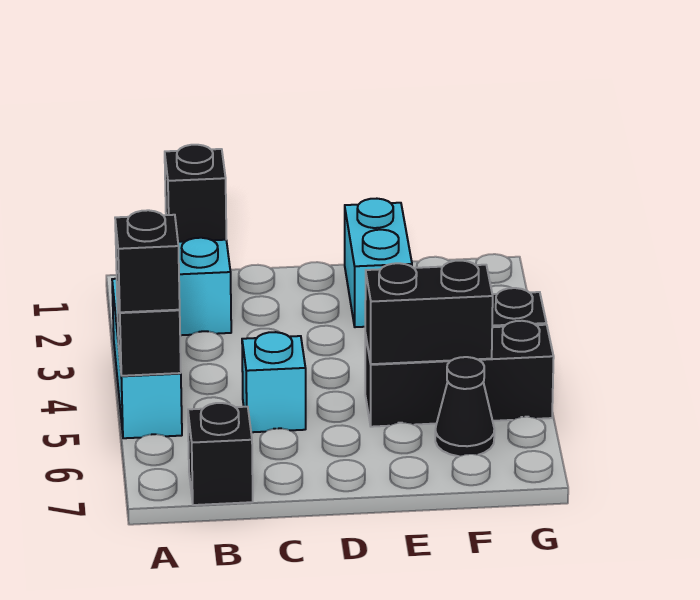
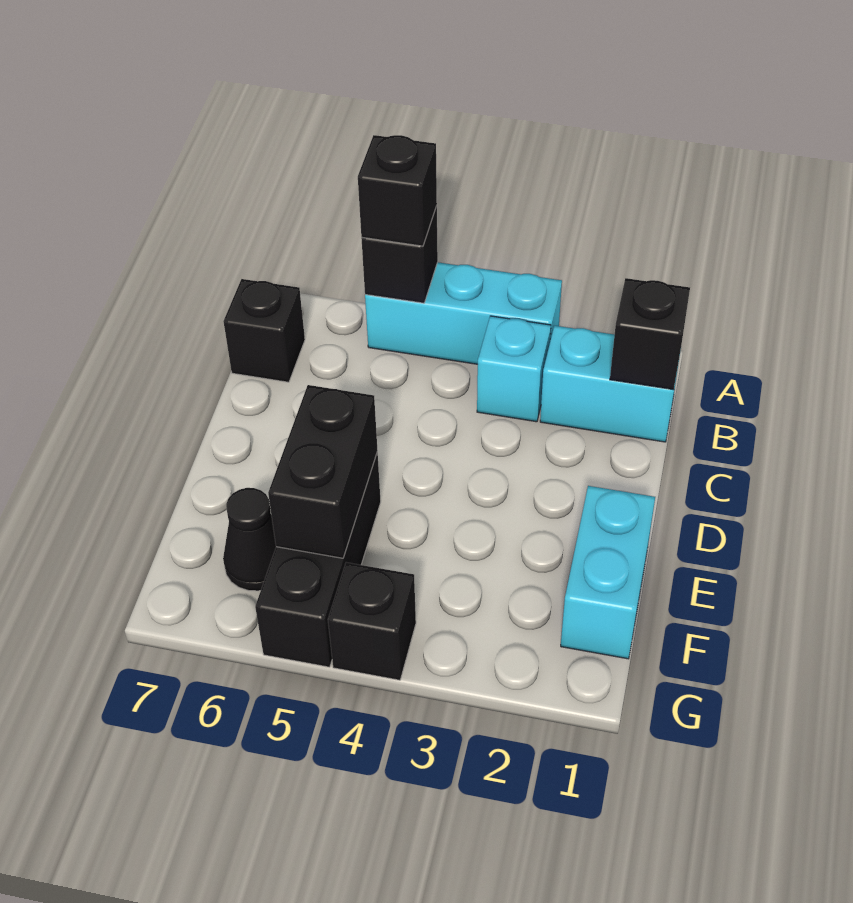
cyan 1x1 brick [242,332,306,432] -> cyan 1x1 brick moved to [477,316,551,422]
cyan 1x2 brick [345,199,412,327] -> cyan 1x2 brick turned to [561,486,655,659]

